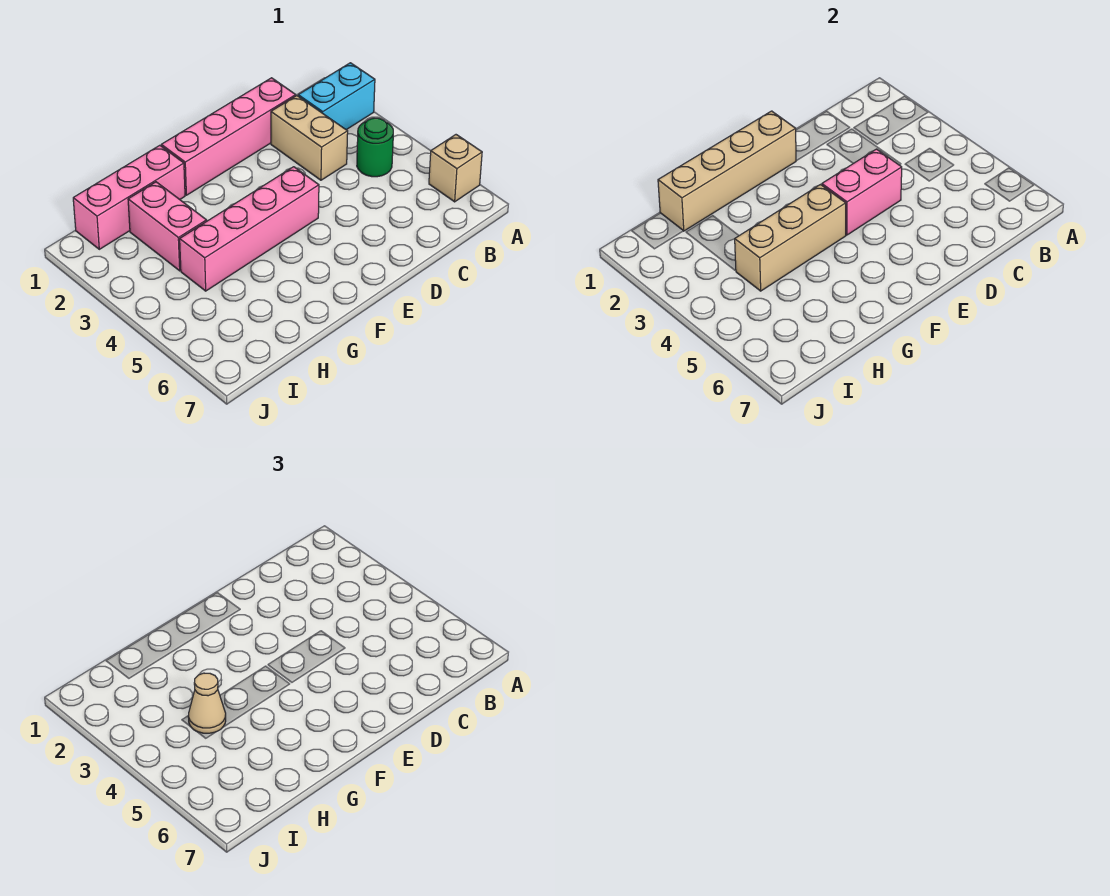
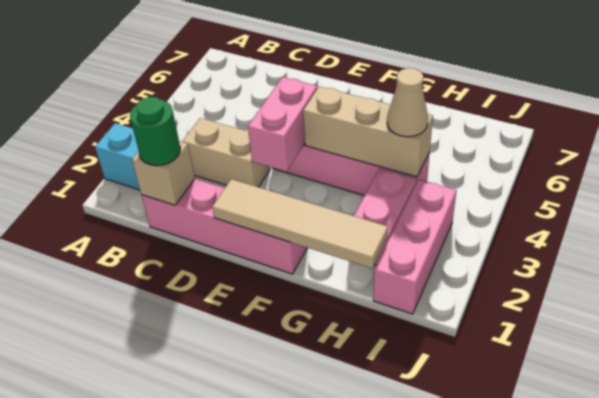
tan 1x1 brick [429,135,482,202] -> tan 1x1 brick moved to [132,141,195,205]
green 1x1 round brick [357,118,393,177] -> green 1x1 round brick moved to [130,97,180,166]
tan 1x2 brick [271,96,348,180] -> tan 1x2 brick turned to [182,118,270,187]
pink 1x2 brick [822,149,902,235] -> pink 1x2 brick turned to [248,77,317,172]
tan 1x4 brick [658,111,796,231] -> tan 1x4 tile [212,179,388,268]
pink 1x3 brick [73,145,185,249] -> pink 1x3 brick turned to [373,179,457,314]

